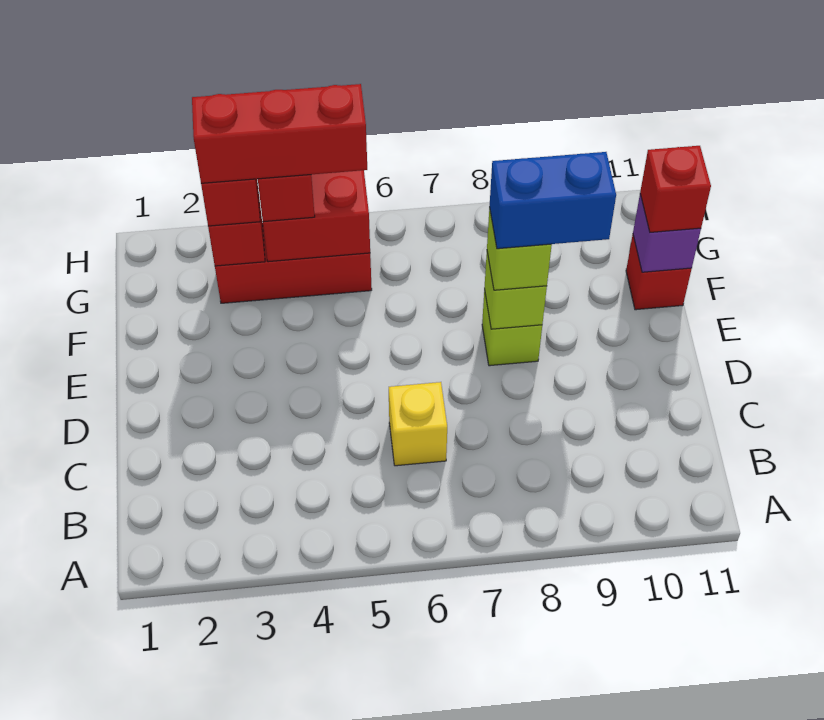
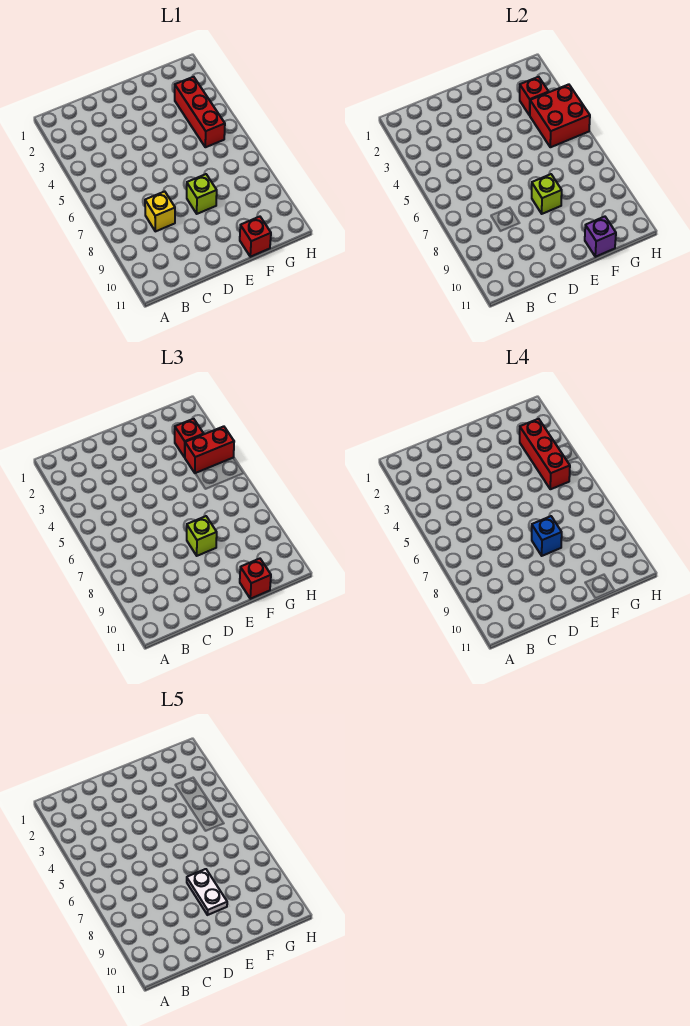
yellow 1x1 brick [389,382,447,466] -> yellow 1x1 brick moved to [145,191,175,231]
blue 1x2 brick [490,152,616,249] -> blue 1x1 brick [532,516,562,556]
none -> white 1x2 plate [187,869,227,915]

